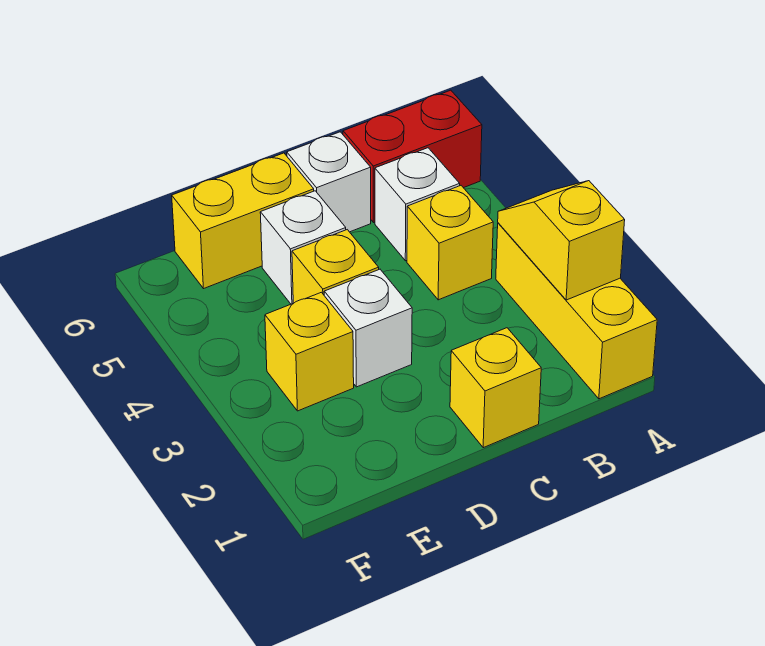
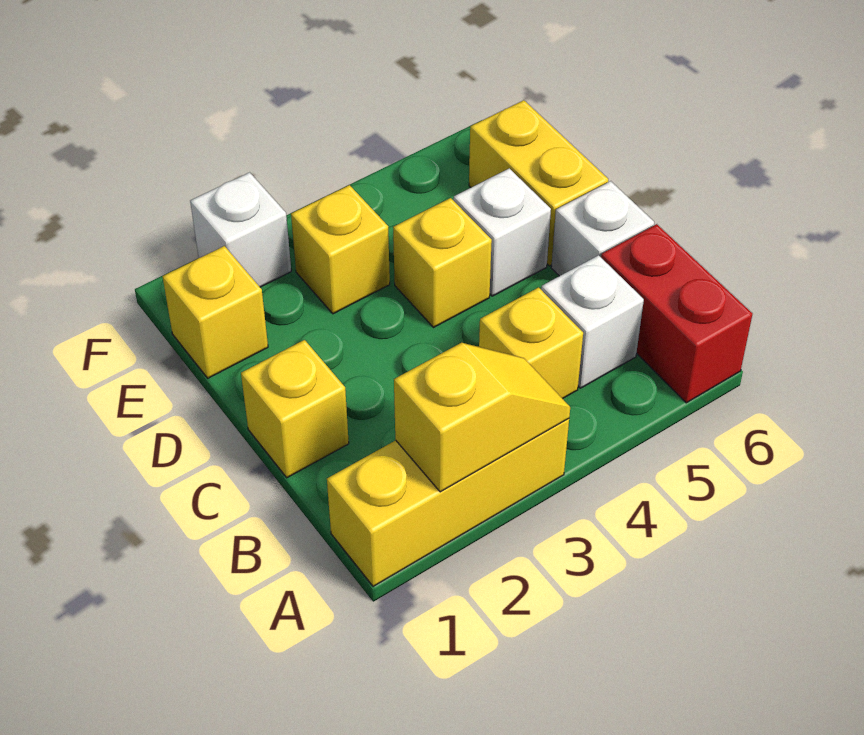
white 1x1 brick [324,269,412,387] -> white 1x1 brick moved to [190,172,291,287]
none -> yellow 1x1 brick [163,246,268,378]

